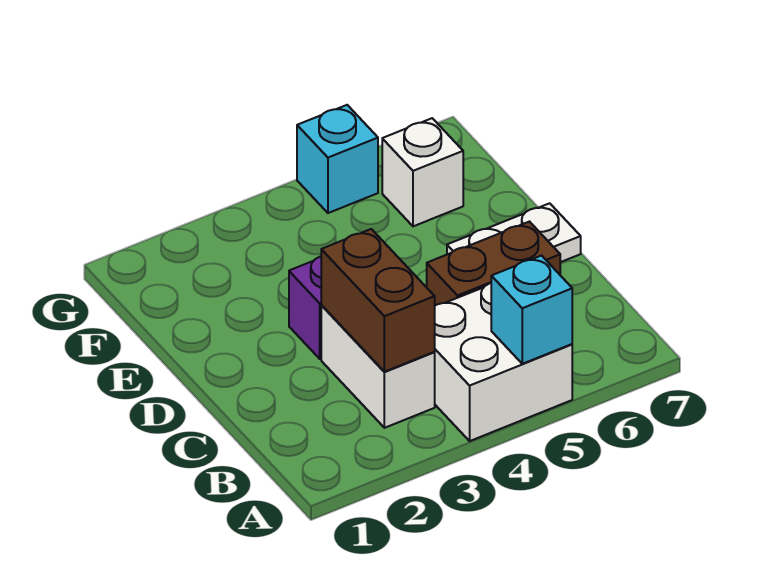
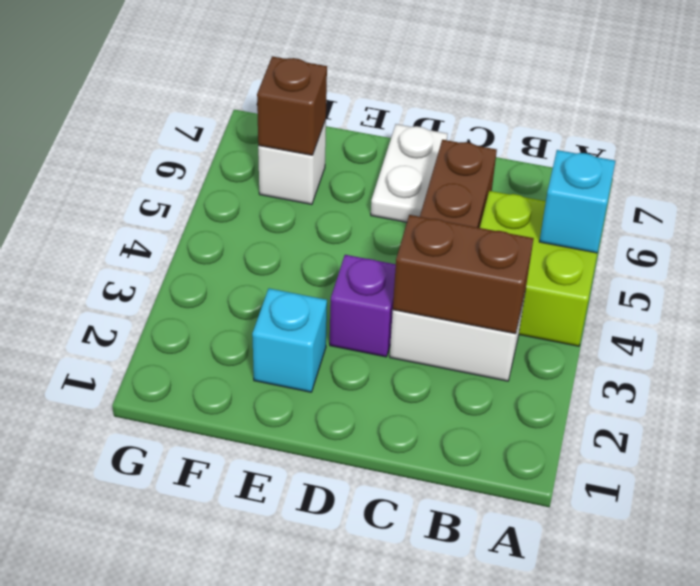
white 2x2 brick [435,283,572,441] -> lime 2x2 brick [480,191,597,346]
none -> brown 1x1 brick [257,56,327,155]
cyan 1x1 brick [297,105,378,213] -> cyan 1x1 brick moved to [252,288,327,392]

